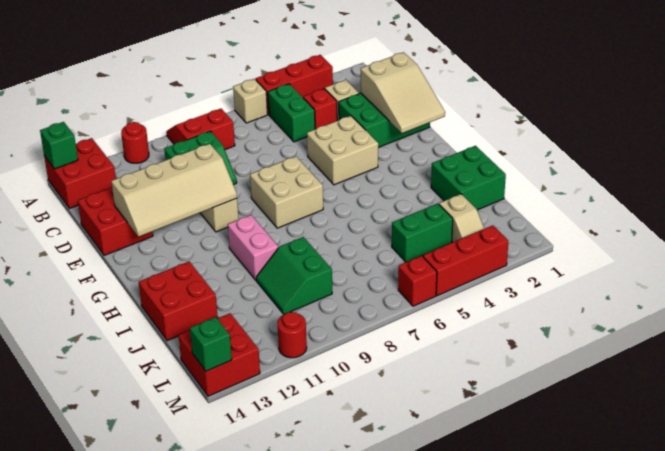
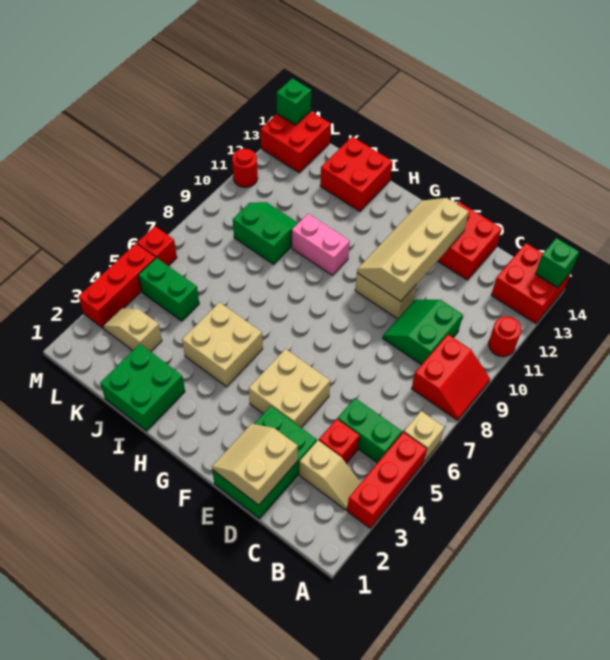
tan 2x3 slope [361,52,445,133] -> tan 2x2 slope [212,424,298,505]
tan 2x2 brick [250,156,323,228] -> tan 2x2 brick moved to [182,302,263,387]
green 1x2 brick [392,204,453,262] -> green 1x2 brick turned to [138,258,199,321]

